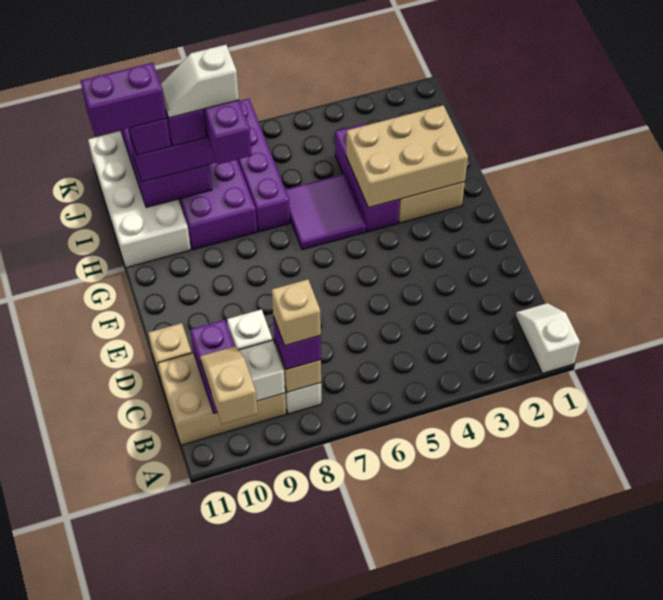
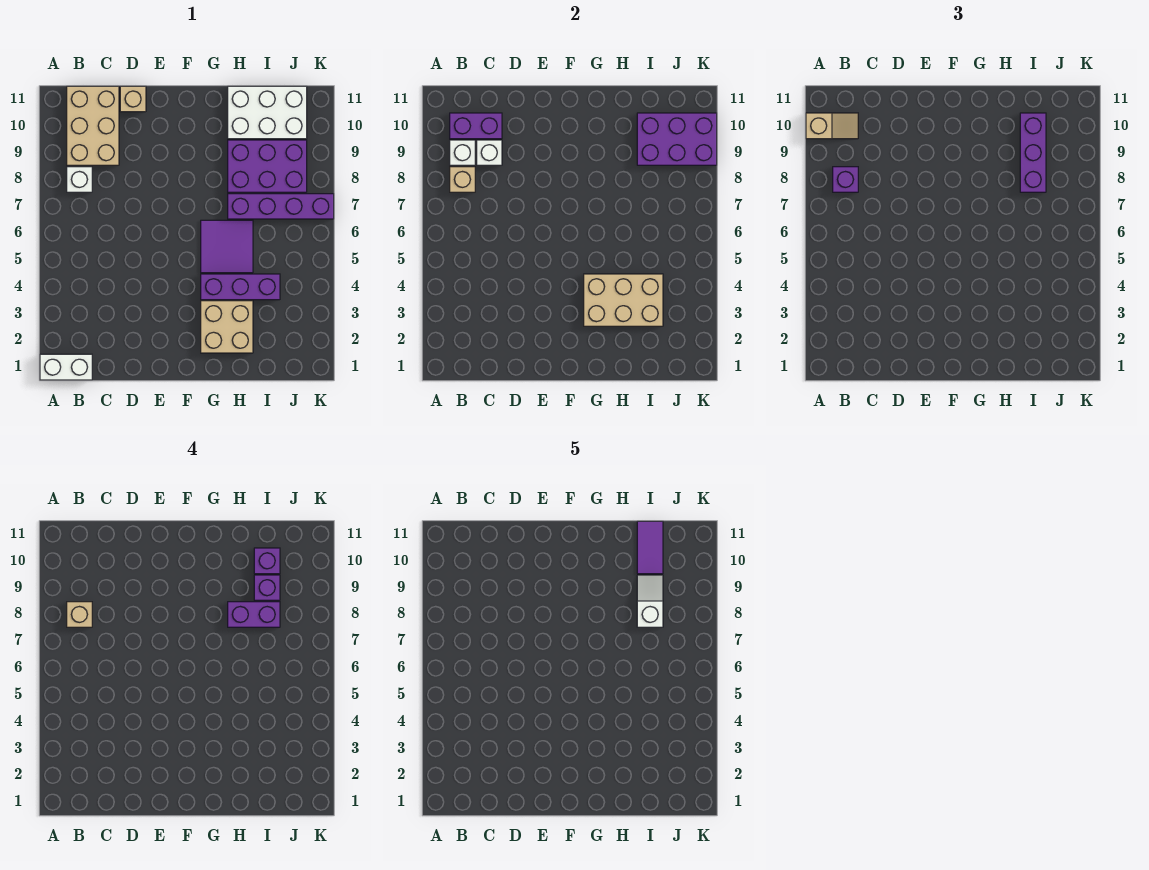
white 1x2 slope [515,303,580,373] -> white 1x2 brick [40,354,92,380]
tan 2x3 brick [346,105,468,208] -> tan 2x3 brick turned to [584,274,663,326]
white 2x4 brick [88,131,191,268] -> white 2x3 brick [228,86,307,139]
purple 1x2 brick [81,63,167,136] -> purple 1x2 tile [637,521,663,574]

